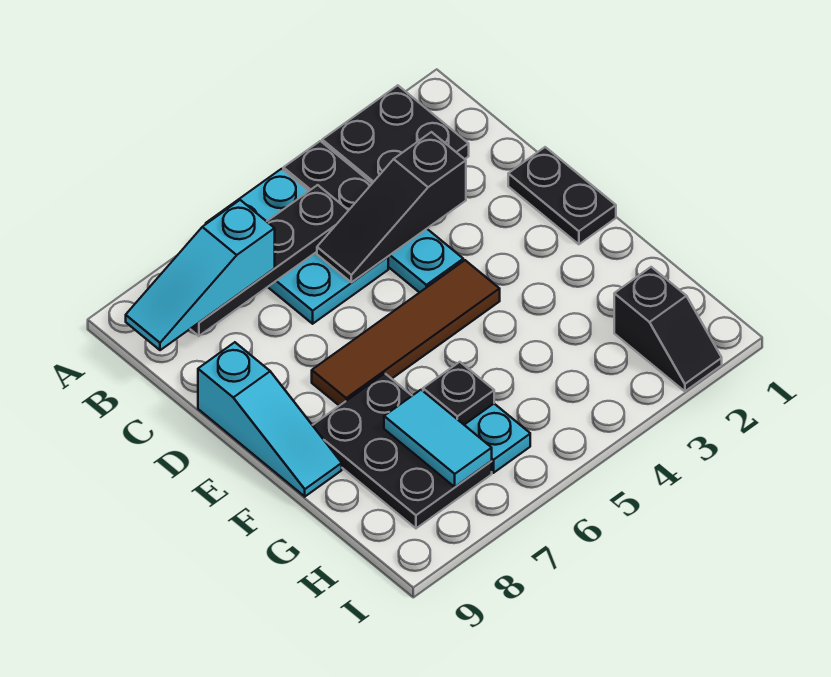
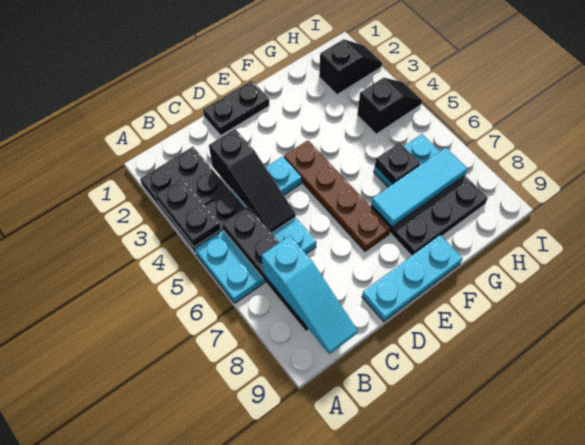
none -> black 1x2 plate [156,178,221,247]
cyan 1x3 slope [198,342,342,497] -> cyan 1x3 plate [362,235,462,321]
brown 1x4 tile [312,260,500,406] -> brown 1x4 plate [284,140,391,251]
cyan 1x2 tile [384,390,492,487] -> cyan 1x3 tile [371,148,467,227]
none -> black 1x2 slope [357,78,422,134]

